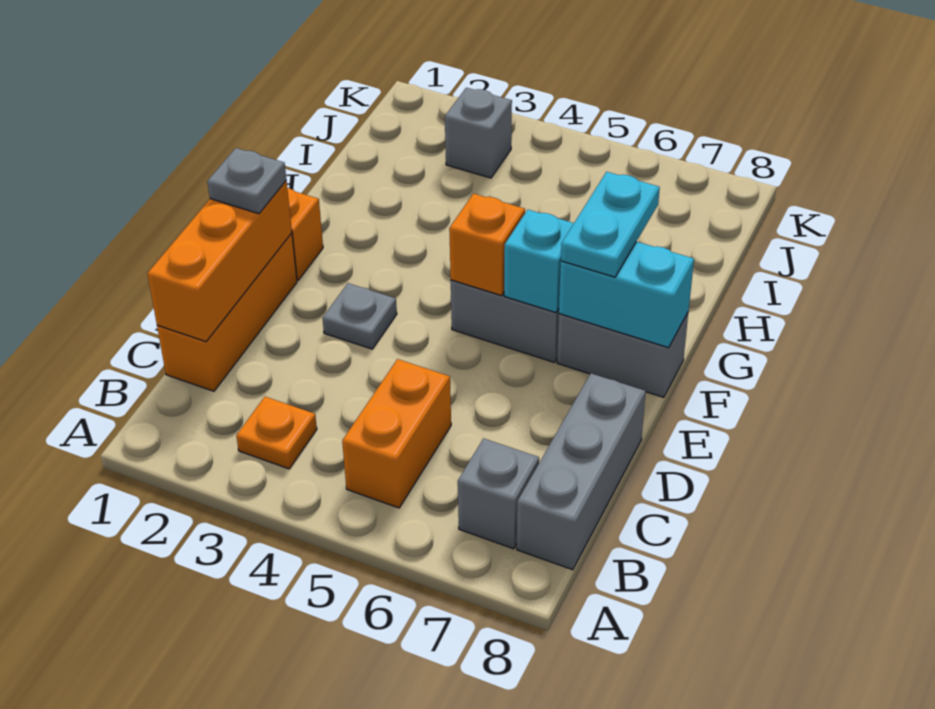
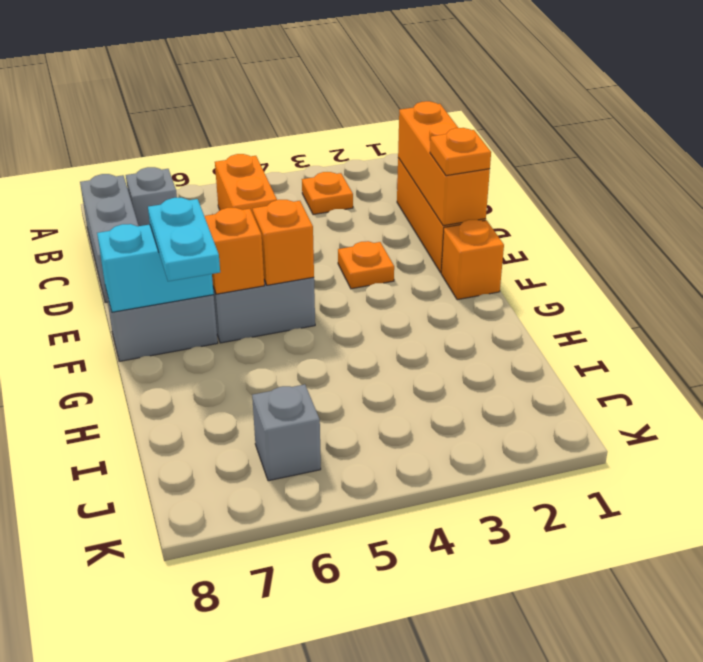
grey 1x1 plate [207,148,286,214] -> orange 1x1 plate [430,128,491,176]
grey 1x1 plate [323,283,397,349] -> orange 1x1 plate [338,241,394,289]
cyan 1x1 brick [504,210,574,313] -> orange 1x1 brick [204,208,264,294]
grey 1x1 brick [445,88,512,178] -> grey 1x1 brick moved to [252,384,321,481]

